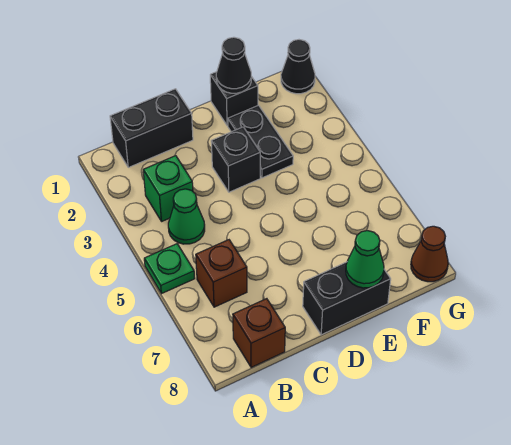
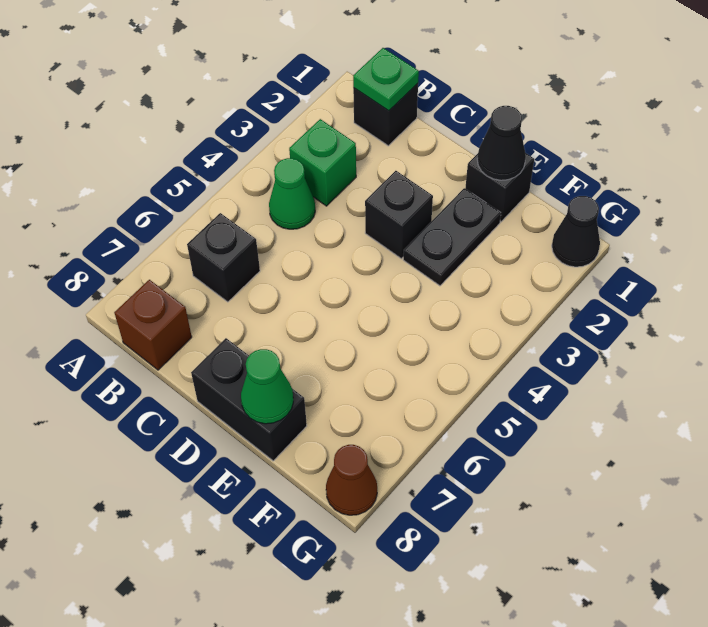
green 1x1 plate [144,244,195,294] -> green 1x1 plate moved to [353,48,419,111]
black 1x2 brick [110,89,193,167] -> black 1x1 brick [353,83,418,146]
brown 1x1 brick [196,240,247,307] -> black 1x1 brick [187,213,260,302]

